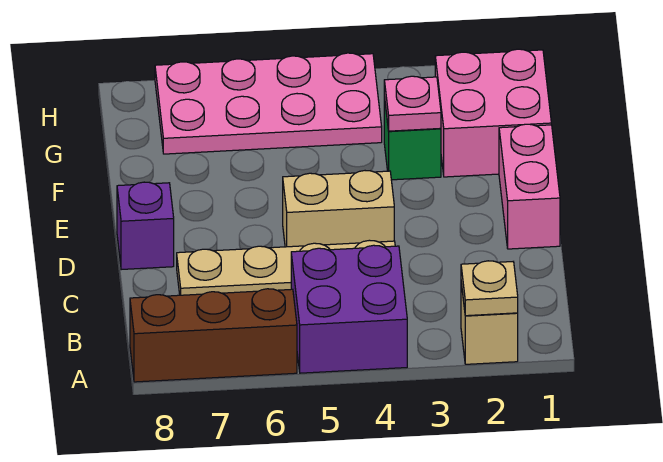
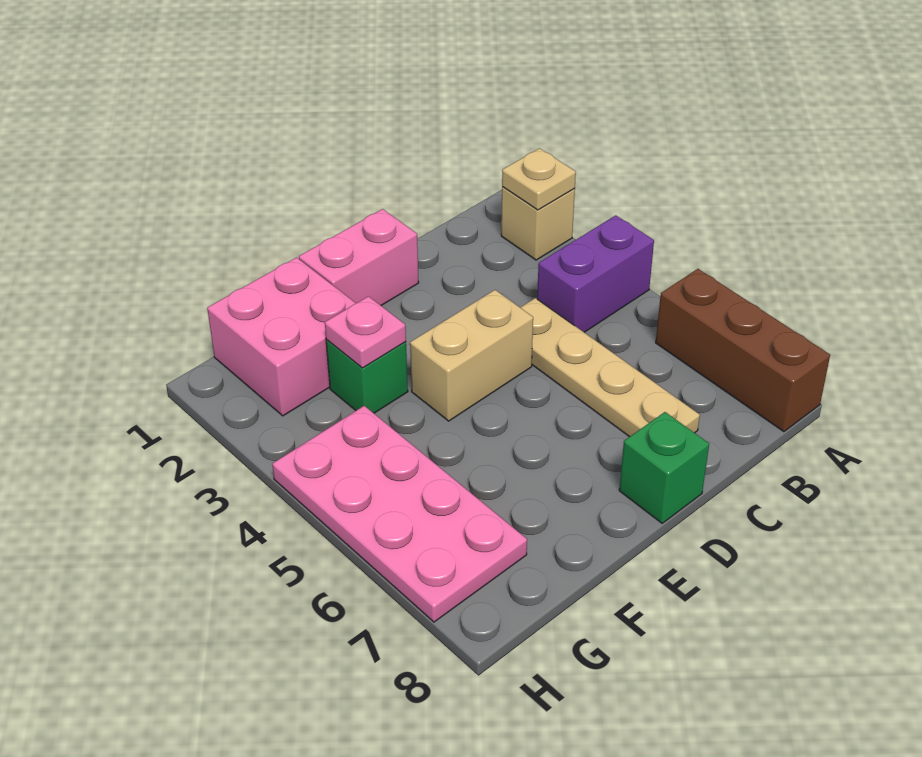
purple 2x2 brick [291,245,407,373] -> purple 1x2 brick [537,215,654,332]
tan 1x2 brick [283,171,394,247] -> tan 1x2 brick turned to [410,290,533,421]
purple 1x1 brick [117,182,174,270] -> green 1x1 brick [619,412,709,523]

